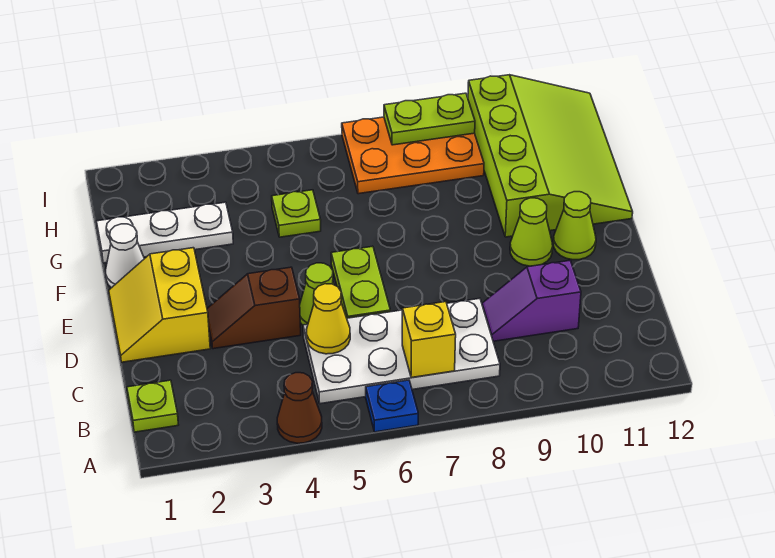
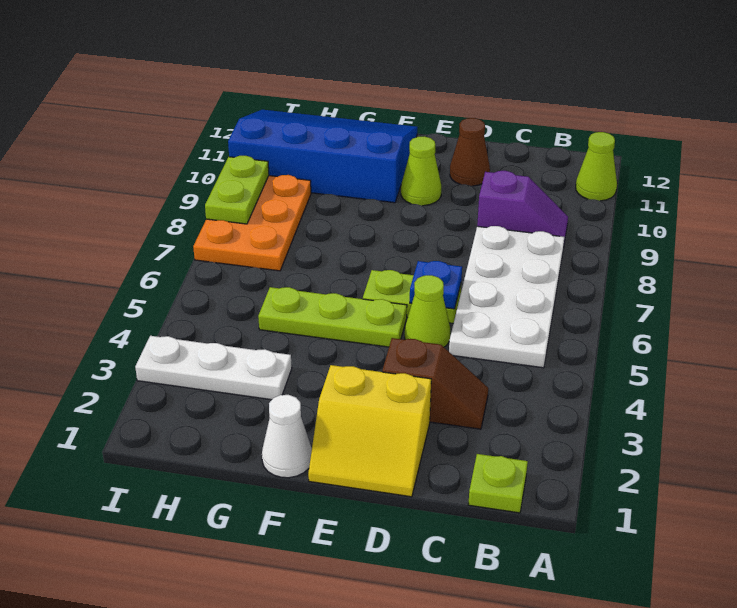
brown 1x1 cone [277,373,322,443] -> brown 1x1 cone moved to [450,118,490,186]
blue 1x1 plate [366,380,418,432] -> blue 1x1 plate moved to [410,261,462,309]
yellow 1x1 brick [402,302,456,378] -> none
yellow 1x1 cone [306,284,350,354] -> none
purple 1x2 slope [482,261,581,341] -> purple 1x2 slope turned to [477,171,568,242]
brown 1x2 slope [207,267,301,349] -> brown 1x2 slope turned to [382,338,488,429]
lime 1x1 cone [553,192,596,260] -> lime 1x1 cone moved to [576,132,617,201]
lime 3x4 slope [468,75,633,237] -> blue 3x4 slope [228,110,418,203]
white 1x3 plate [96,202,233,263] -> white 1x3 plate turned to [135,336,292,400]
lime 1x1 plate [272,190,321,237] -> lime 1x3 plate [258,287,407,347]

